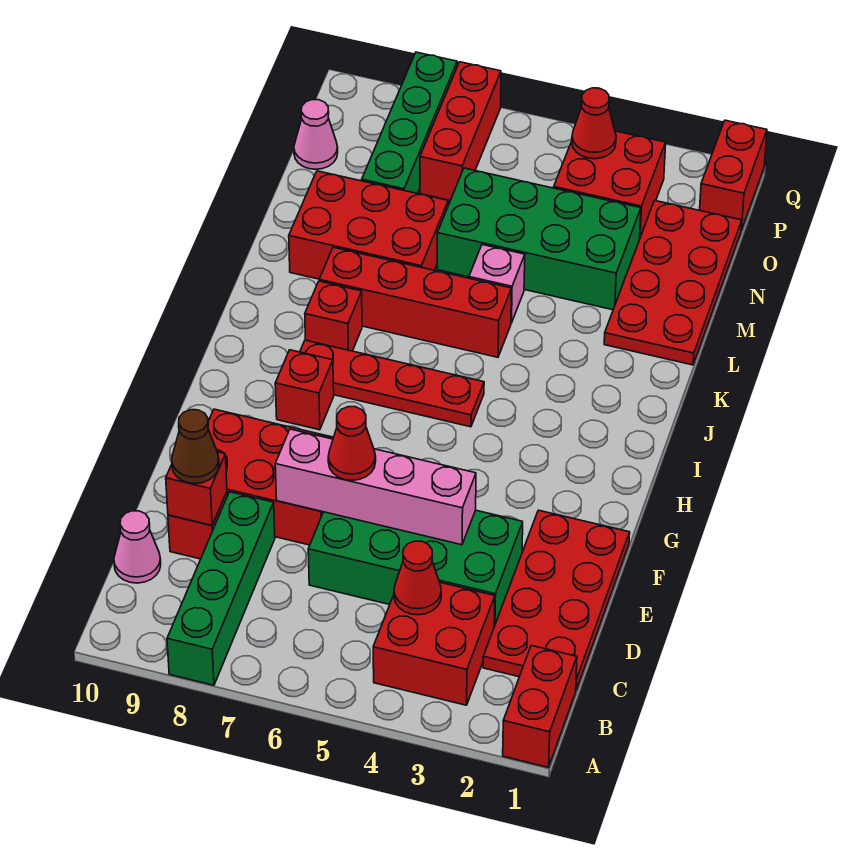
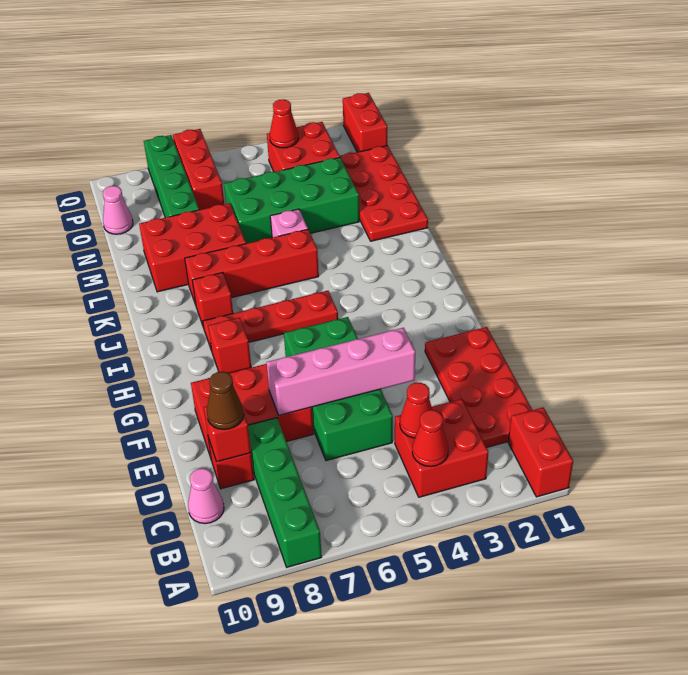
green 2x4 brick [308,510,523,626] -> green 2x4 brick turned to [284,317,393,461]
red 1x1 cone [328,407,376,480] -> red 1x1 cone moved to [412,410,448,466]

